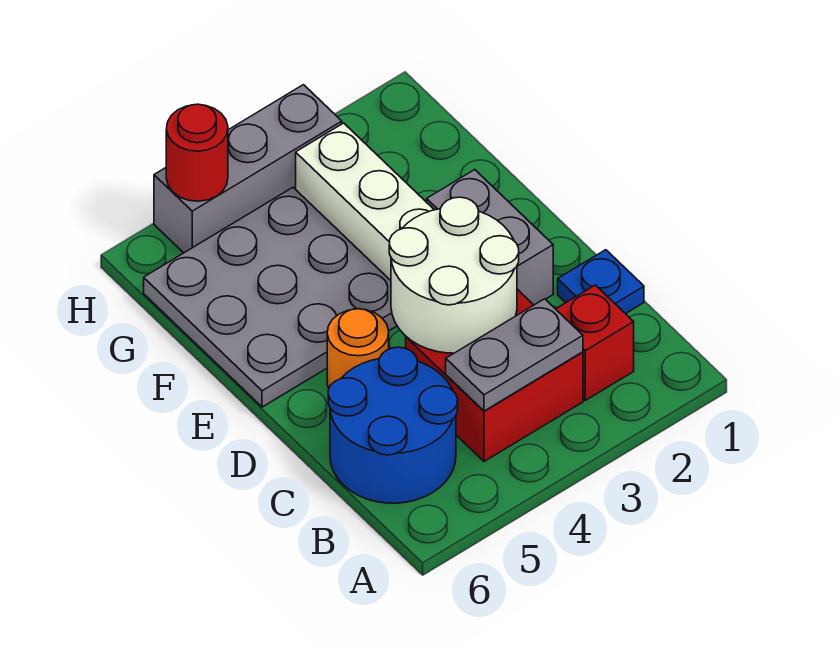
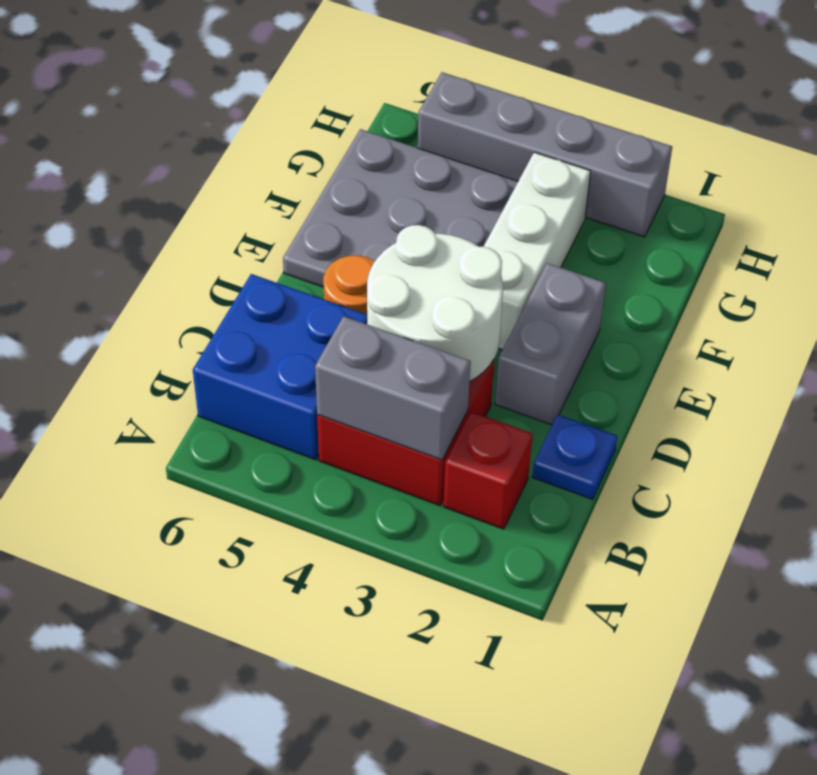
grey 1x2 plate [446,299,583,411] -> grey 1x2 brick [315,316,471,460]
blue 2x2 round brick [328,347,458,503] -> blue 2x2 brick [193,274,367,460]
grey 1x3 brick [154,85,342,253] -> grey 1x4 brick [418,72,672,237]
red 1x1 round brick [166,104,228,201] -> none

